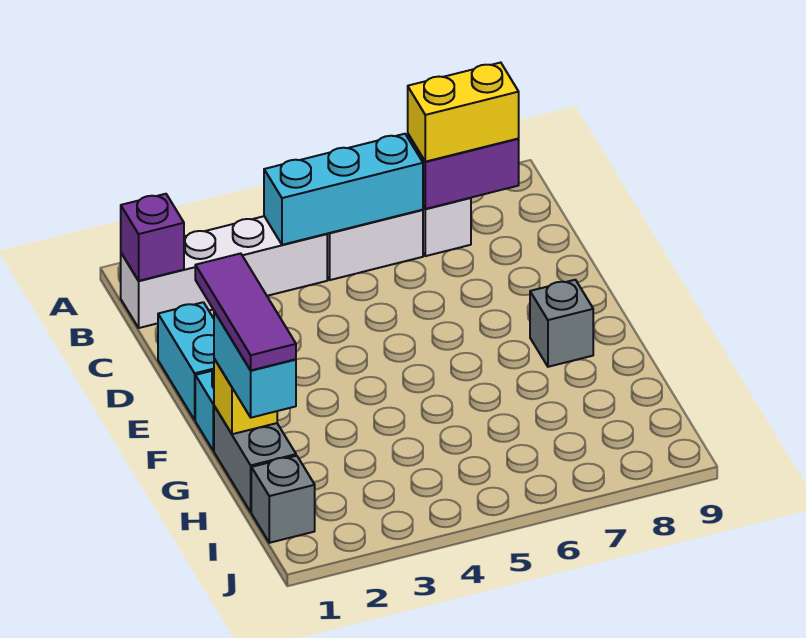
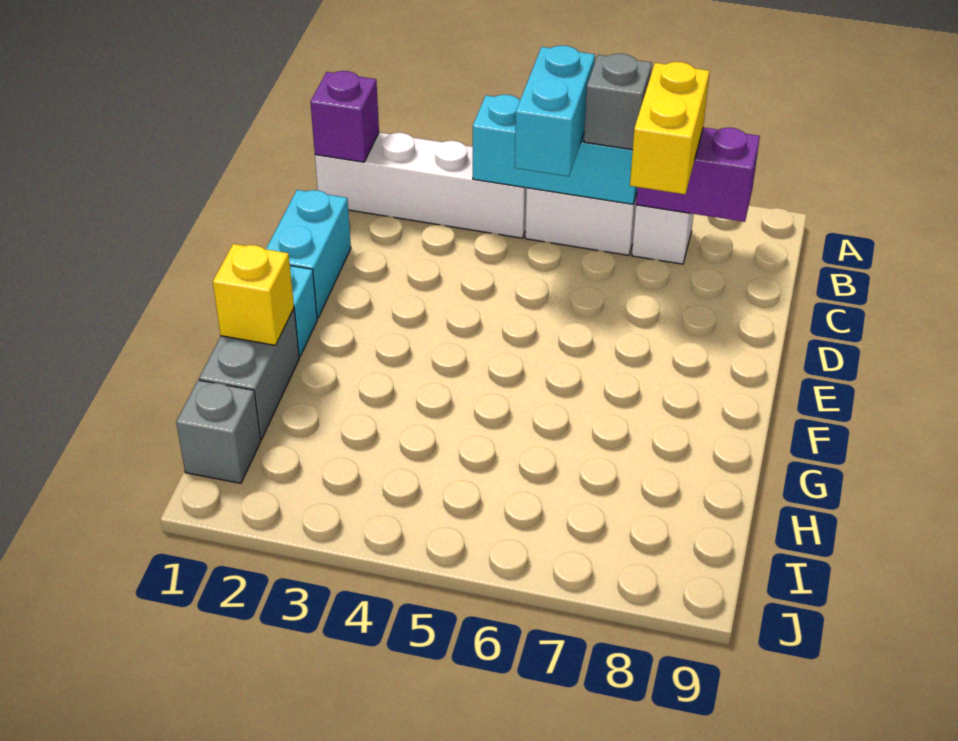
yellow 1x2 brick [408,63,519,162] -> yellow 1x2 brick turned to [630,62,710,194]
purple 1x3 tile [195,253,296,370] -> none
grey 1x1 brick [530,280,593,367] -> grey 1x1 brick moved to [584,54,652,150]
cyan 1x2 brick [214,312,296,418] -> cyan 1x2 brick moved to [515,46,595,176]

